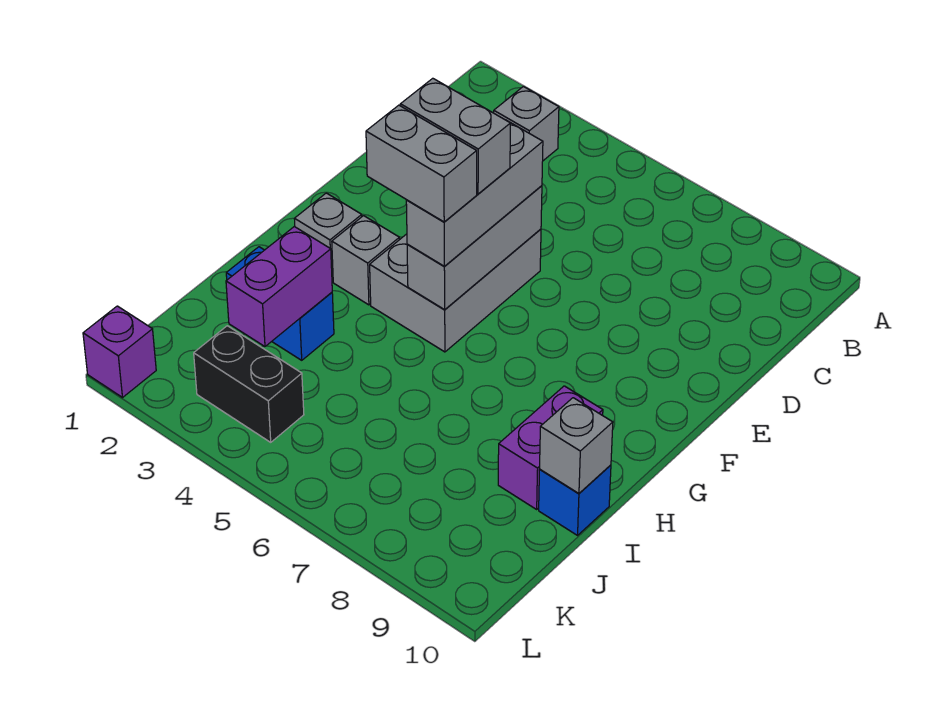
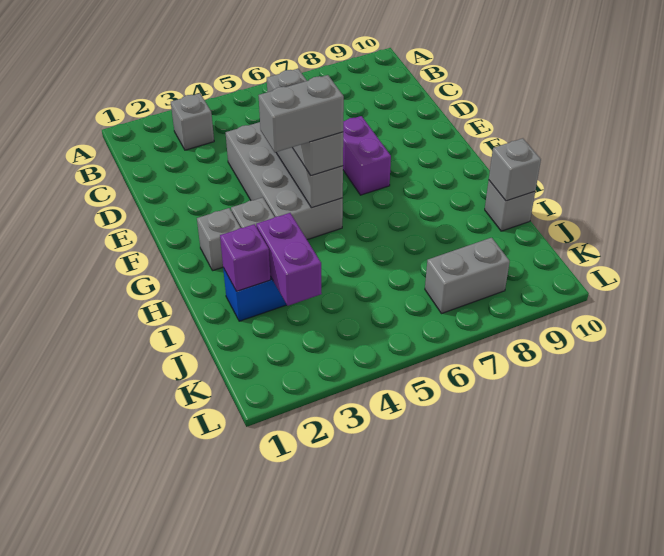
grey 2x3 brick [370,229,541,352] -> grey 2x4 brick [226,122,343,240]
grey 1x2 brick [401,78,510,194] -> grey 1x2 brick moved to [425,238,510,314]
purple 1x2 brick [498,386,603,509] -> purple 1x2 brick moved to [343,116,391,195]
blue 1x1 brick [539,465,611,535] -> grey 1x1 brick [485,181,535,231]
black 1x2 brick [194,326,304,442] -> none
purple 1x1 brick [83,306,156,397] -> purple 1x1 brick moved to [220,224,271,291]

